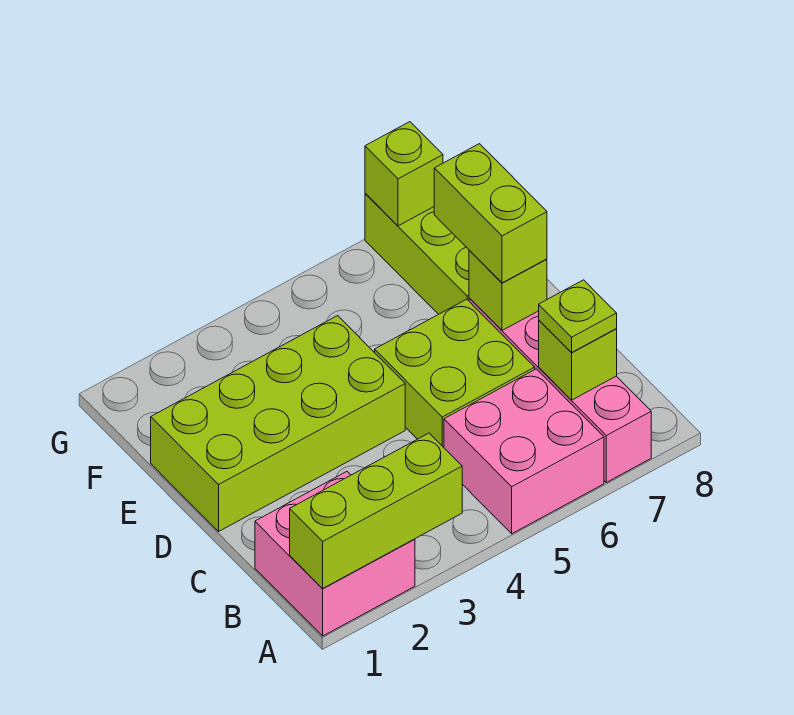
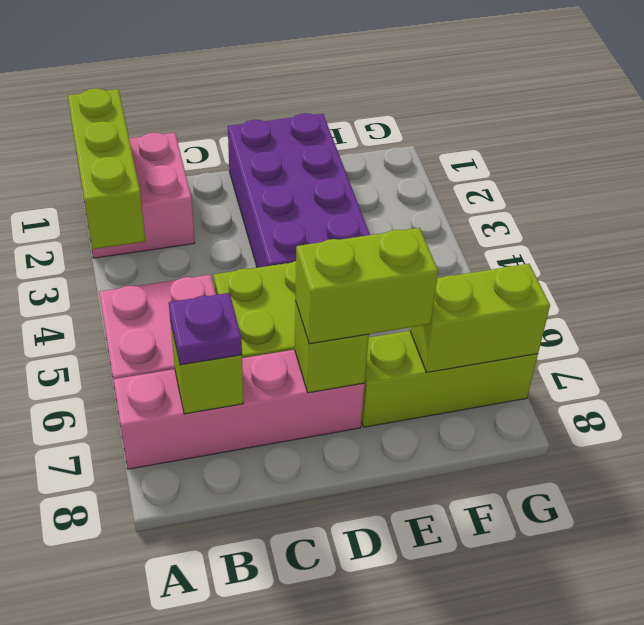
lime 1x1 plate [539,280,617,353] -> purple 1x1 plate [169,293,242,365]
lime 2x4 brick [151,316,405,531] -> purple 2x4 brick [228,113,370,268]
lime 1x1 brick [365,122,443,226] -> lime 1x2 brick [410,264,550,372]

